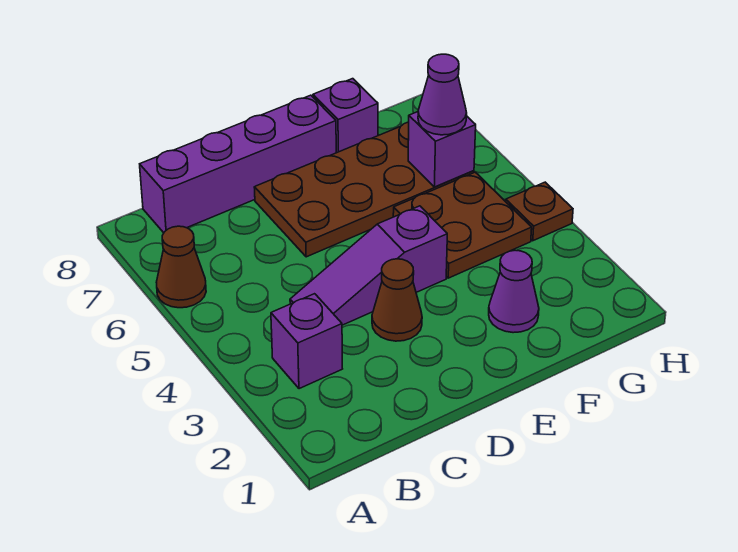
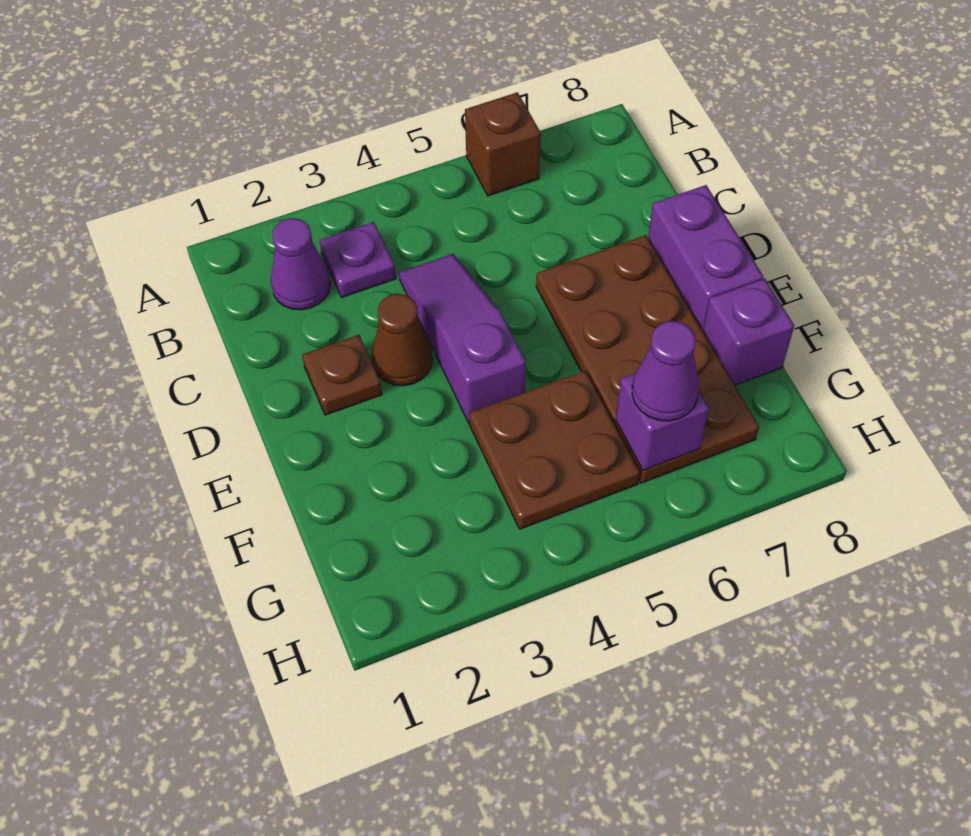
brown 1x1 cone [156,226,206,308] -> brown 1x1 brick [465,92,541,196]
purple 1x1 brick [271,294,342,389] -> purple 1x1 plate [320,222,396,297]
purple 1x4 brick [140,95,336,233] -> purple 1x2 brick [648,185,763,331]
purple 1x1 cone [489,250,539,333] -> purple 1x1 cone moved to [271,218,330,310]
brown 1x1 plate [506,182,573,241] -> brown 1x1 plate moved to [302,335,382,415]

